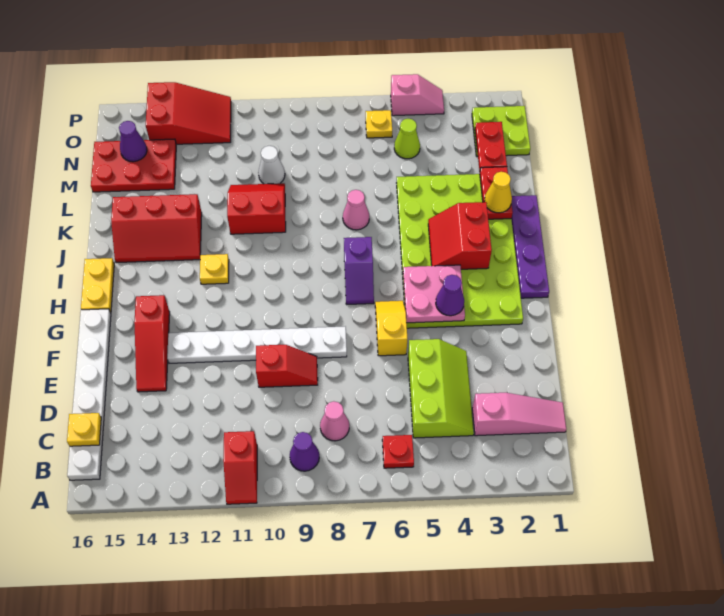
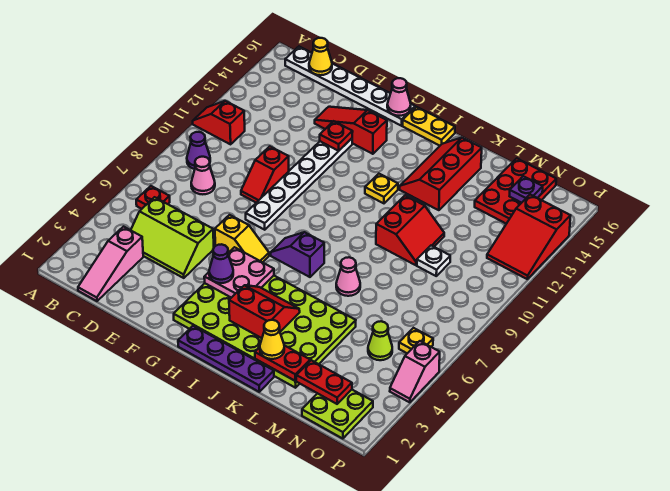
yellow 1x1 plate [67,413,101,446] -> yellow 1x1 cone [309,38,332,75]
none -> red 1x1 plate [320,121,353,151]
none -> pink 1x1 cone [387,78,411,116]
white 1x1 cone [258,146,285,184] -> white 1x1 plate [417,246,450,276]
purple 1x1 cone [119,121,147,162] -> purple 1x1 plate [510,176,543,203]

